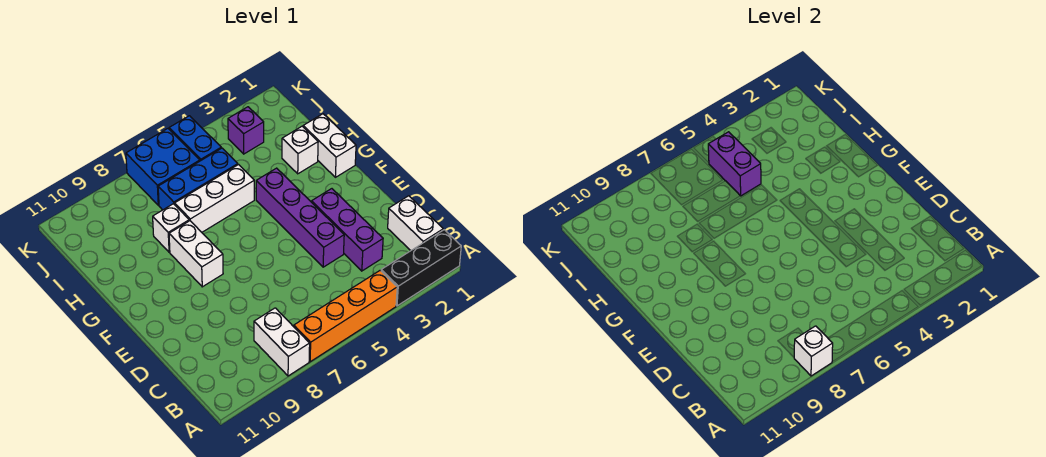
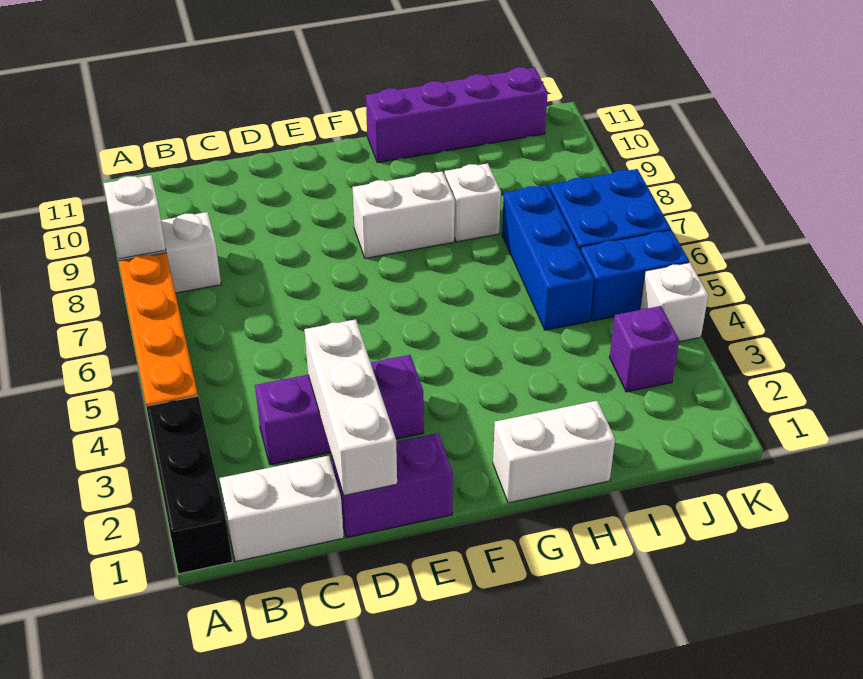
purple 1x4 brick [256,168,344,267] -> purple 1x4 brick moved to [366,67,548,163]
white 1x1 brick [282,126,318,174] -> white 1x1 brick moved to [640,263,708,342]
white 1x3 brick [175,165,254,232] -> white 1x3 brick moved to [304,319,397,495]
purple 1x2 brick [708,132,761,196] -> purple 1x2 brick moved to [332,433,453,538]

